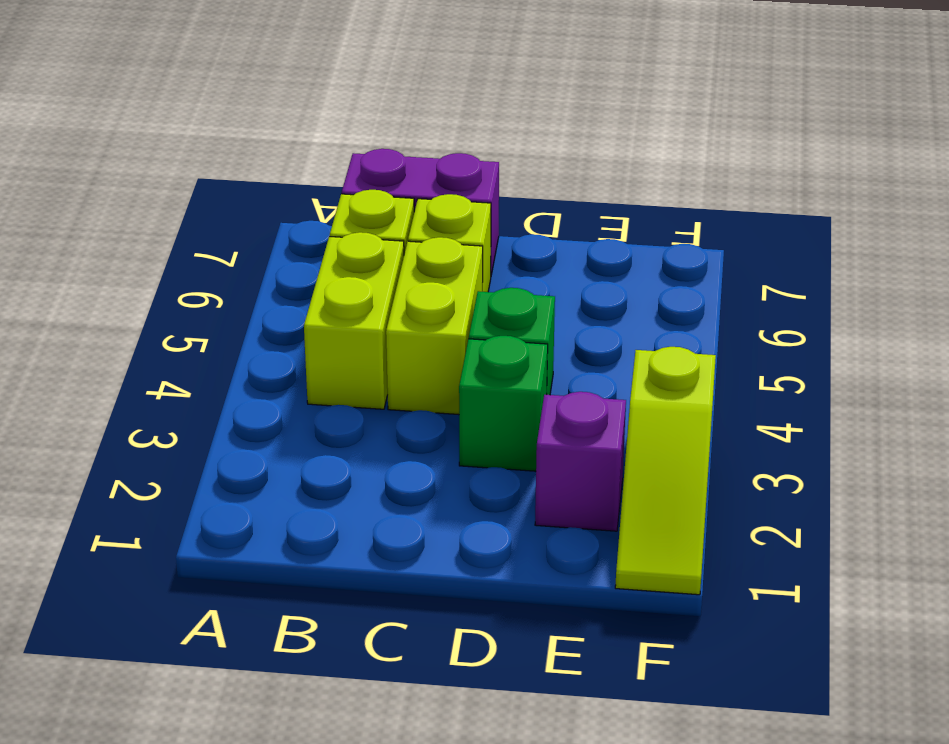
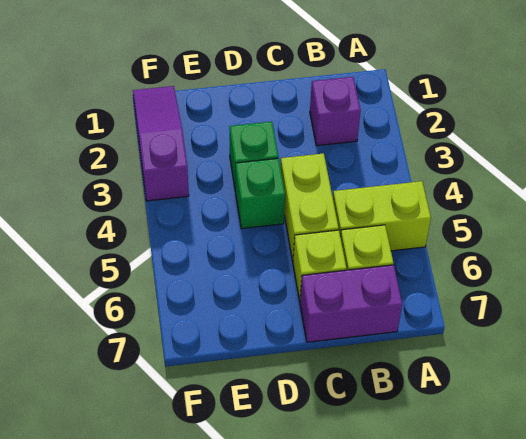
lime 1x2 brick [304,232,404,409] -> lime 1x2 brick turned to [333,181,431,251]
purple 1x1 brick [535,392,626,531] -> purple 1x1 brick moved to [310,77,361,146]
lime 1x3 slope [615,347,716,595] -> purple 1x3 slope [133,86,189,201]

